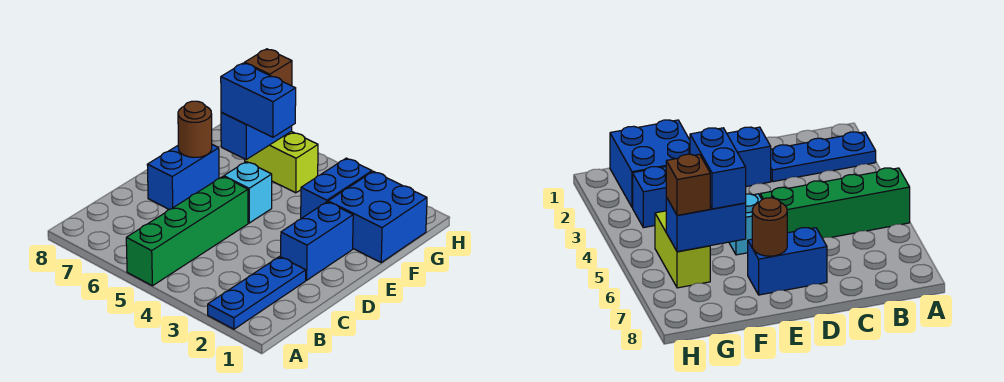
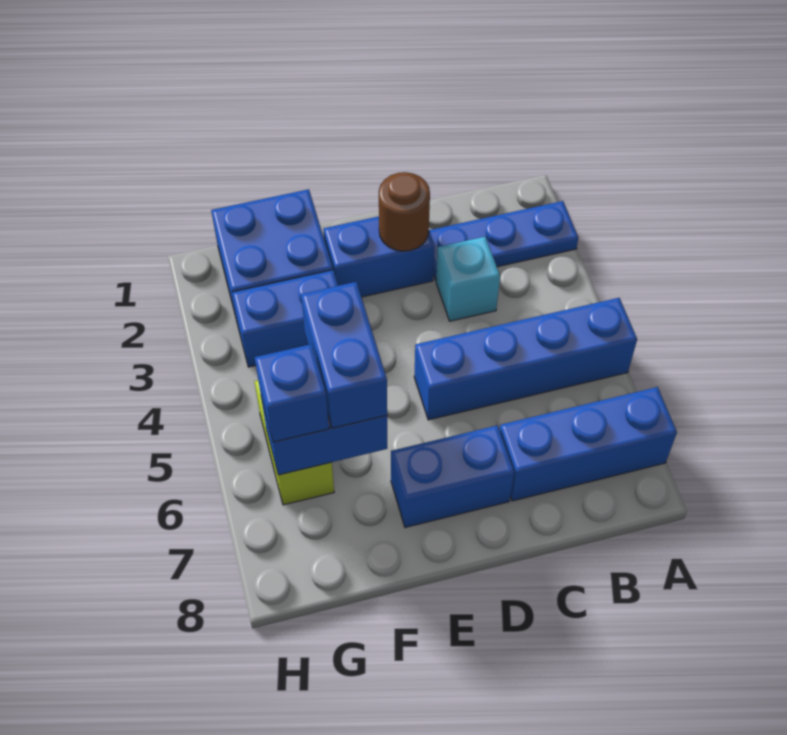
green 1x4 brick [126,177,248,286] -> blue 1x4 brick [414,298,637,420]
none -> blue 1x3 brick [500,387,677,501]
cyan 1x1 brick [224,162,272,223] -> cyan 1x1 brick moved to [436,237,500,321]
brown 1x1 round brick [178,101,212,157] -> brown 1x1 round brick moved to [379,172,430,251]
brown 1x1 brick [245,49,292,86] -> blue 1x1 brick [255,344,329,442]

